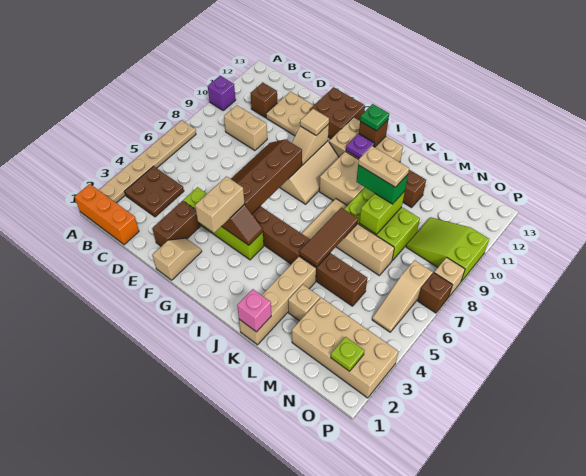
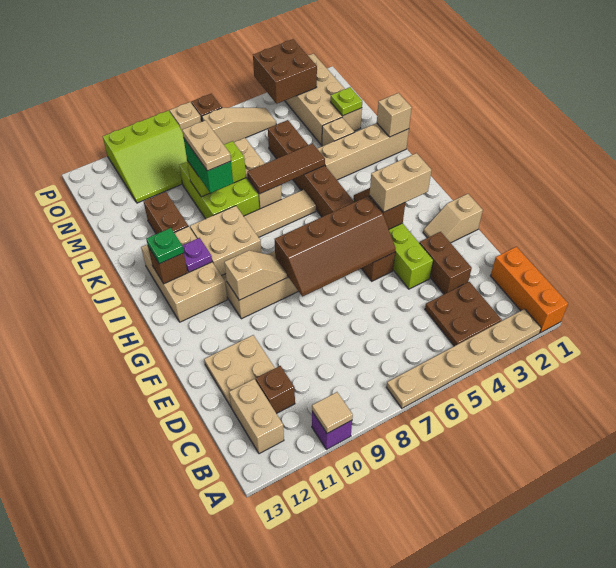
tan 1x2 brick [224,105,267,151] -> tan 1x2 brick moved to [229,379,284,454]
brown 1x2 brick [152,201,200,246] -> brown 1x2 brick turned to [419,232,472,294]
brown 2x2 brick [310,87,365,139] -> brown 2x2 brick moved to [253,39,317,104]
tan 1x1 tile [300,109,329,135] -> tan 1x1 tile moved to [312,392,353,433]
pink 1x1 brick [237,289,271,332] -> tan 1x1 brick [377,93,412,137]
lime 2x3 slope [406,217,489,282] -> lime 3x3 slope [103,111,187,203]
lime 1x1 plate [331,337,364,371] -> lime 1x1 plate moved to [331,87,362,116]

